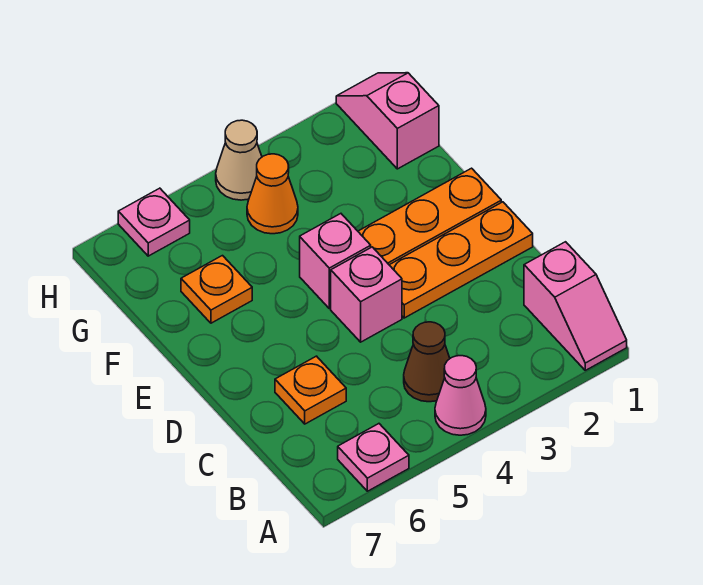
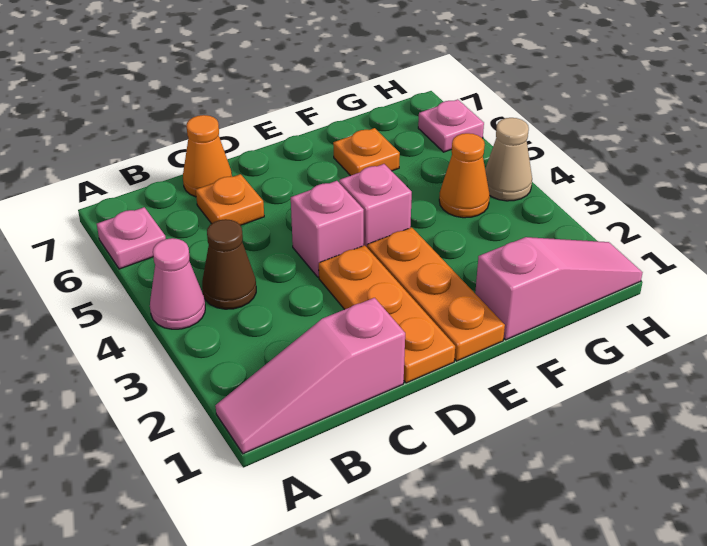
pink 1x2 slope [524,242,627,370] -> pink 1x3 slope [215,298,405,454]
none -> orange 1x1 cone [183,115,232,197]
pink 1x2 slope [336,73,439,169] -> pink 1x3 slope [475,237,643,340]

